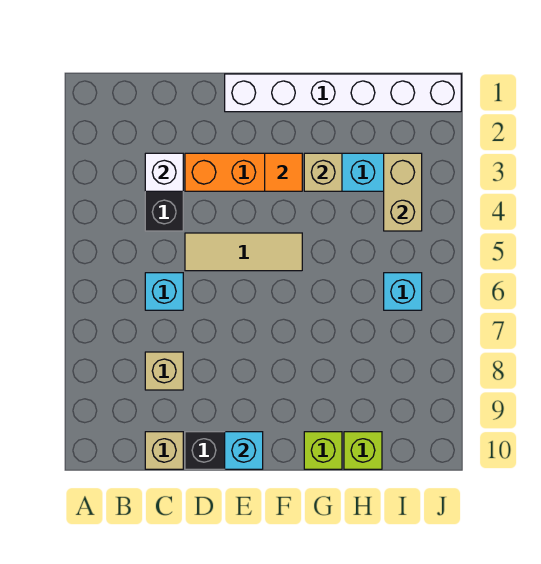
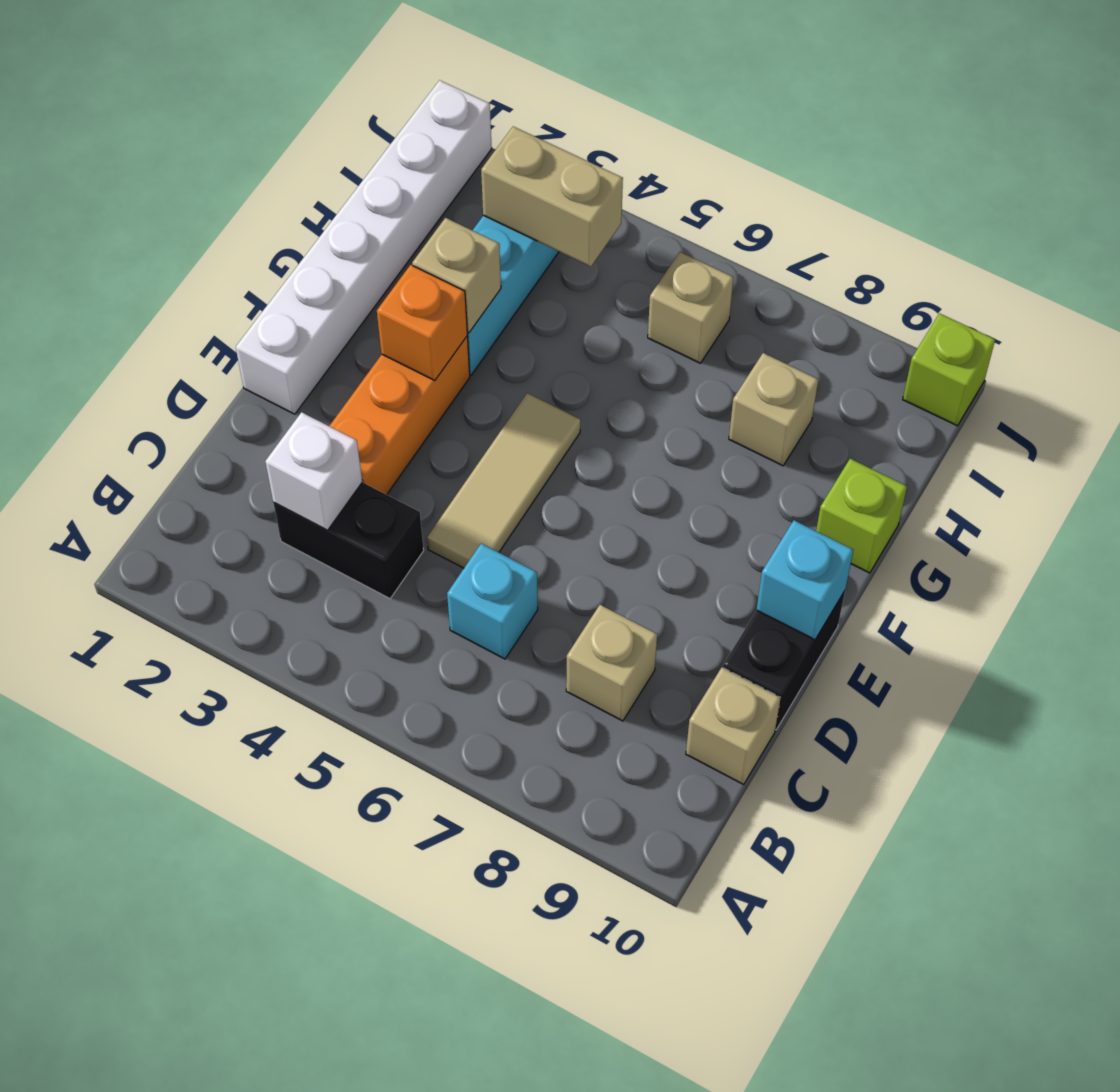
orange 1x1 tile [265,153,302,191] -> orange 1x1 brick [377,265,468,380]
none -> tan 1x1 brick [729,353,818,466]
lime 1x1 brick [344,432,382,469] -> lime 1x1 brick moved to [903,313,995,426]
cyan 1x1 brick [384,273,422,310] -> tan 1x1 brick [648,252,734,363]

